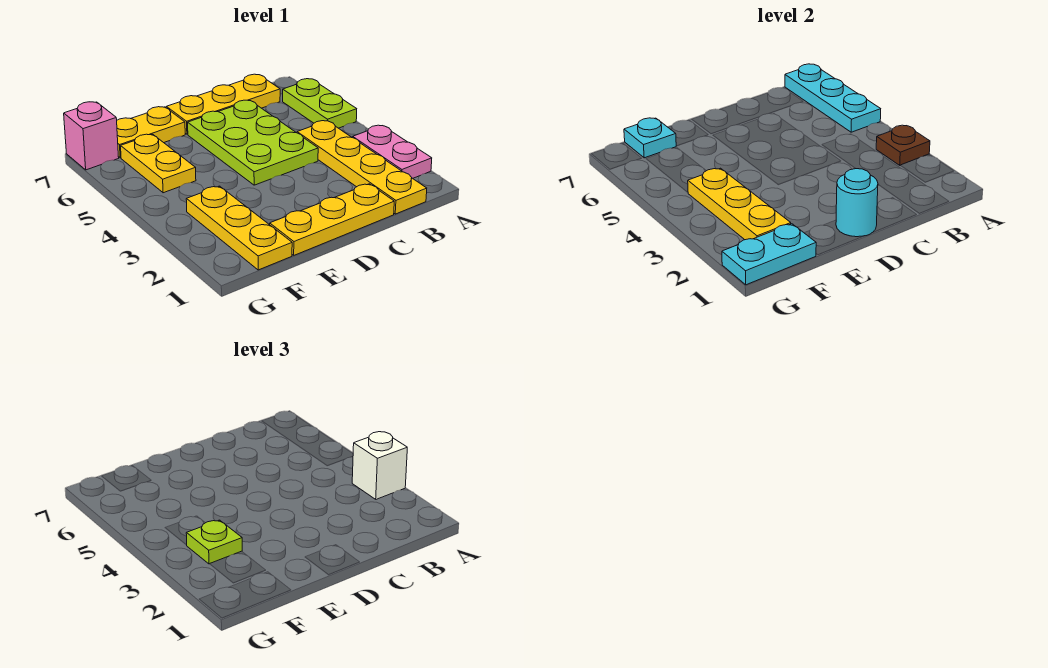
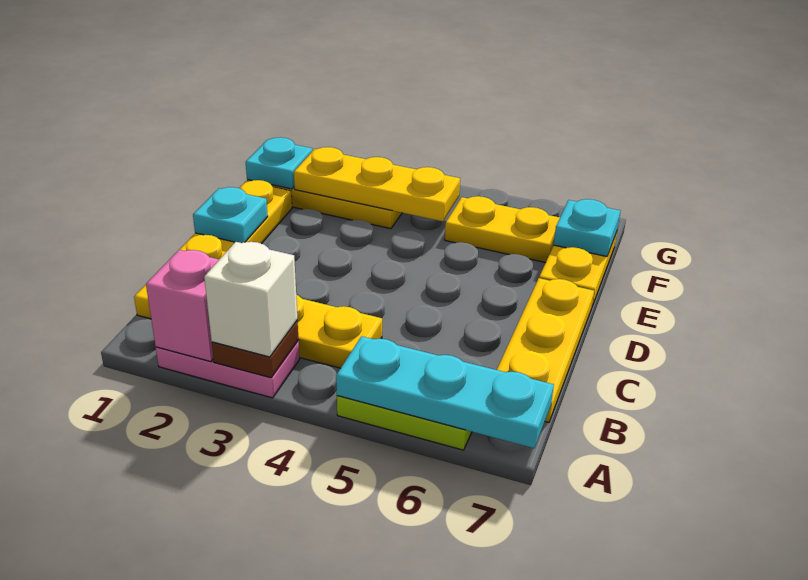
lime 2x3 plate [188,100,318,185] -> none
cyan 1x1 round brick [836,169,878,237] -> cyan 1x1 plate [193,187,268,243]
cyan 1x2 plate [722,224,816,285] -> cyan 1x1 plate [246,137,312,189]
lime 1x1 plate [186,520,242,564] -> none
pink 1x1 brick [64,102,119,170] -> pink 1x1 brick moved to [146,250,219,362]

